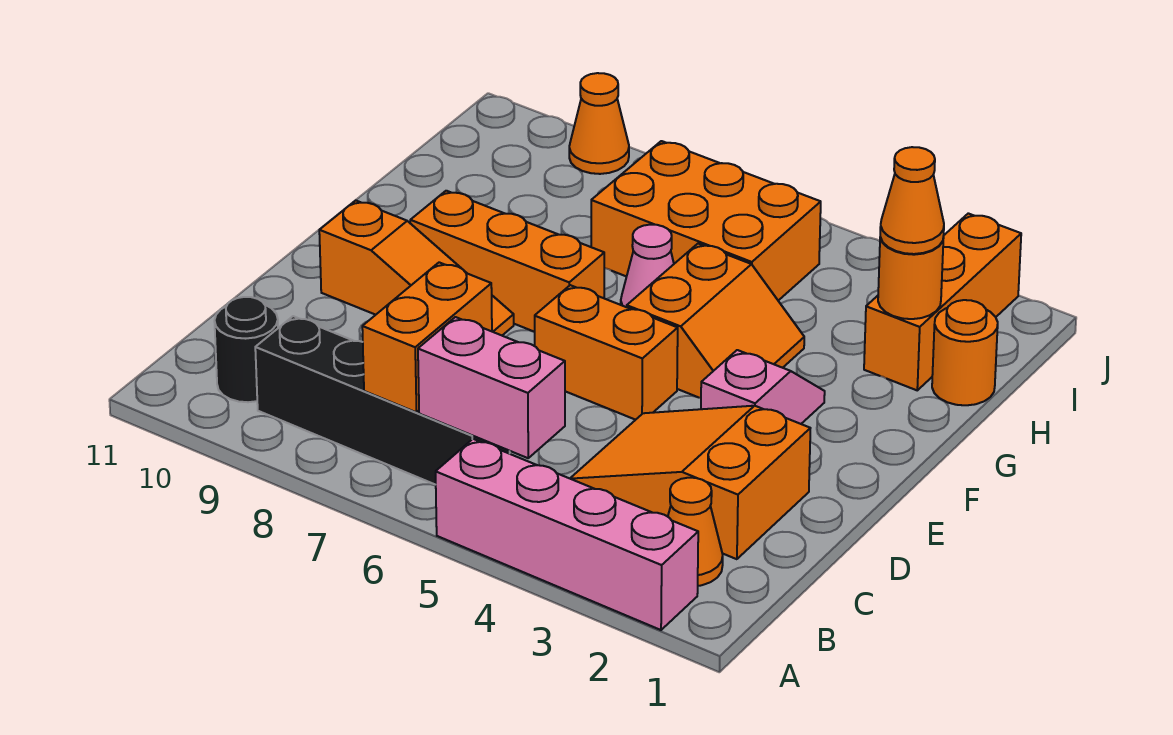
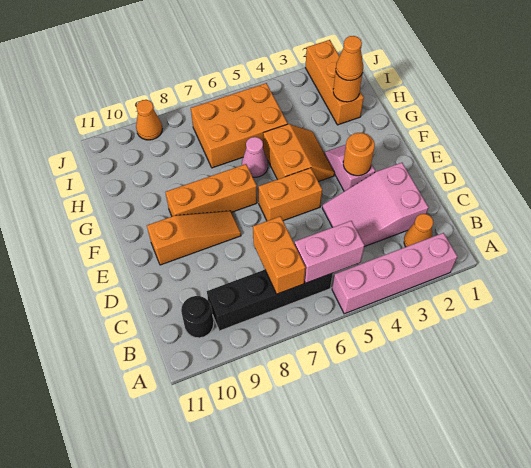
orange 2x3 slope [570,406,810,559] -> pink 2x3 slope [322,163,429,247]
orange 1x1 round brick [932,300,998,405] -> orange 1x1 round brick moved to [343,133,375,176]

